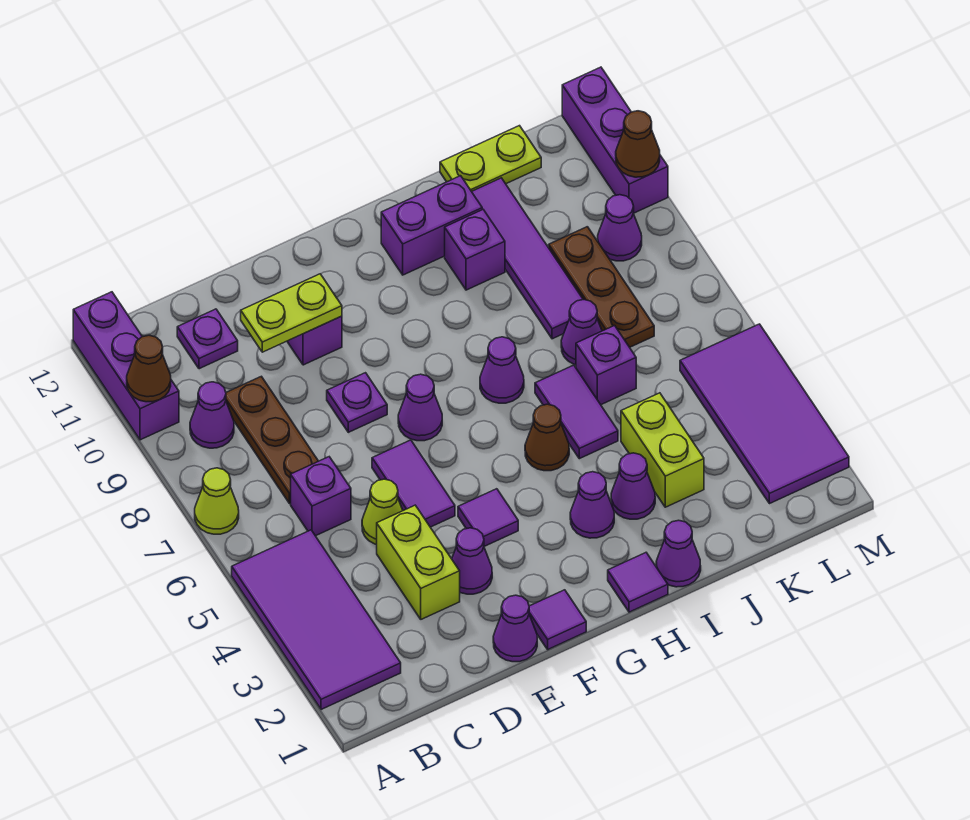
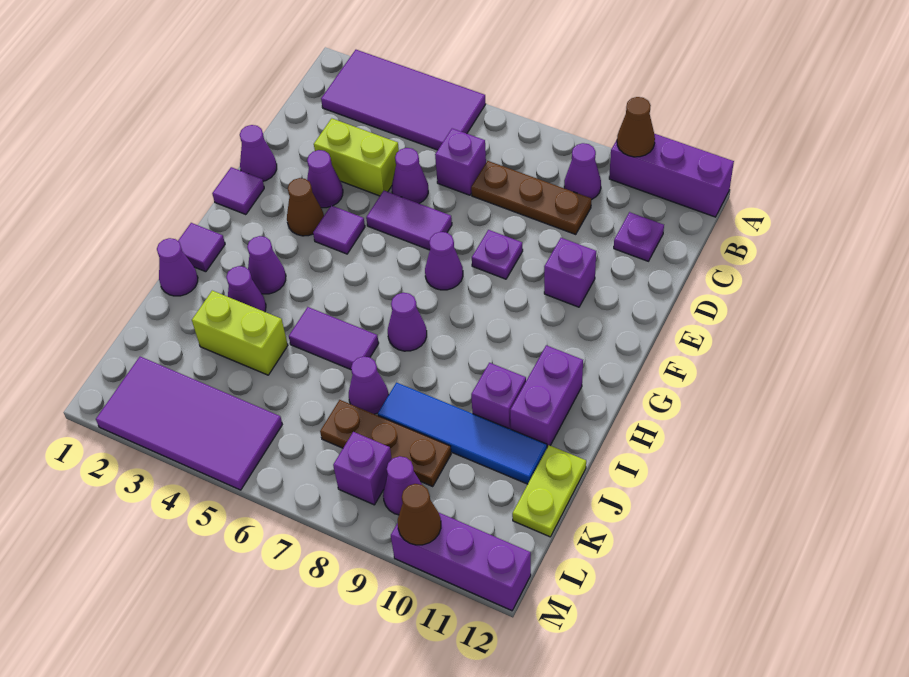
lime 1x1 cone [195,468,239,534] -> none
lime 1x1 cone [362,479,403,544] -> purple 1x1 cone [392,148,428,203]
lime 1x2 plate [241,274,342,352] -> none
brown 1x1 cone [525,404,569,471] -> brown 1x1 cone moved to [287,178,324,236]
purple 1x1 brick [576,326,636,405] -> purple 1x1 brick moved to [333,432,392,505]
purple 1x4 tile [472,178,583,339] -> blue 1x4 tile [378,383,547,484]

